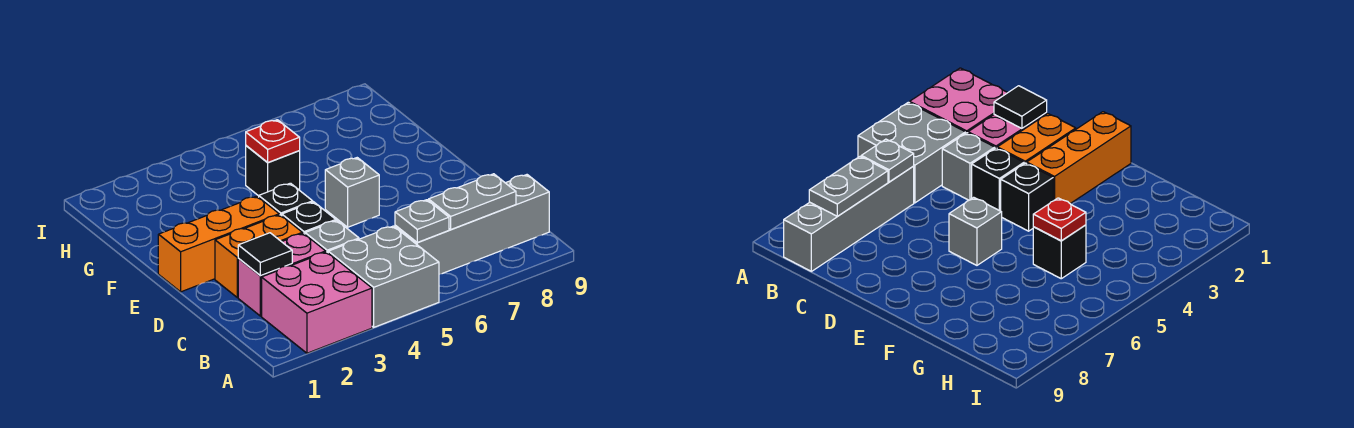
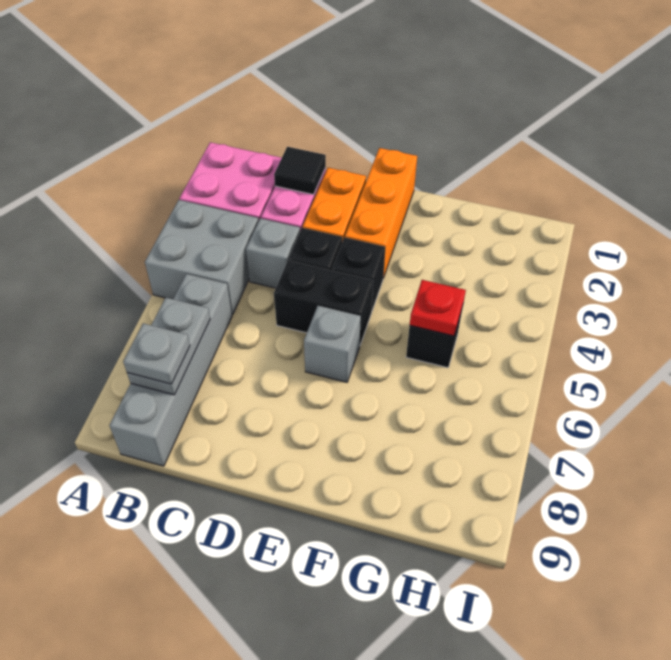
grey 1x1 plate [395,200,449,243] -> grey 1x1 plate moved to [123,323,190,384]
none -> black 1x2 brick [274,260,373,345]

